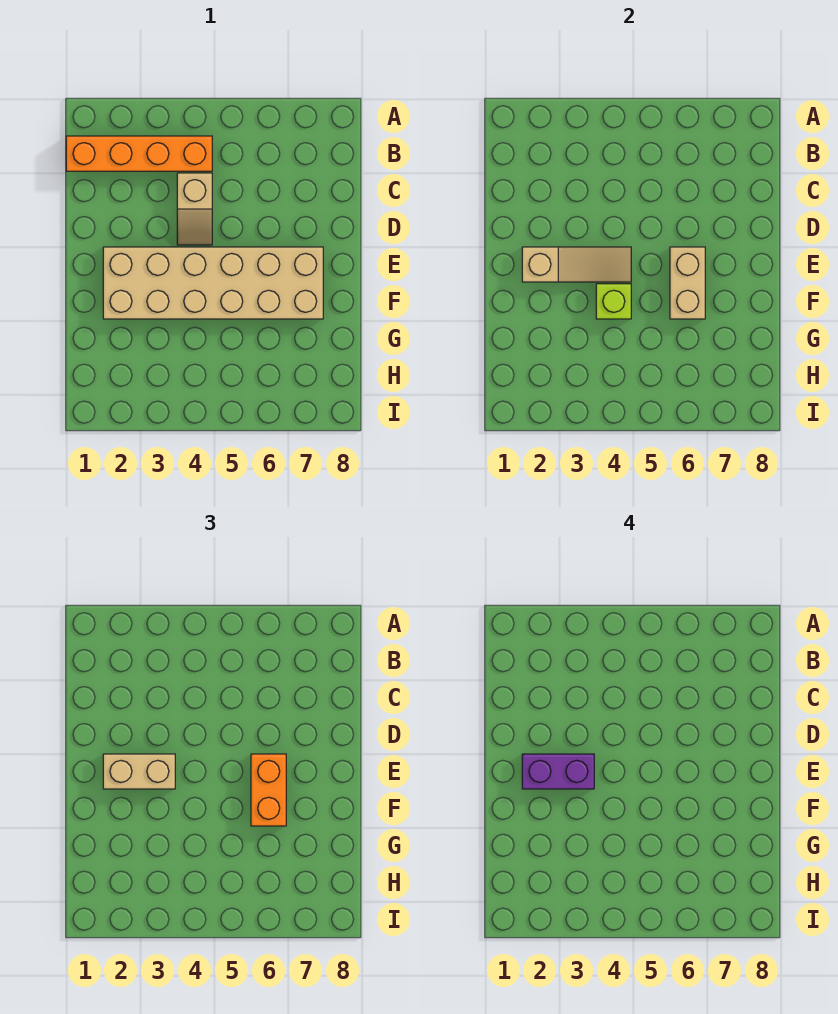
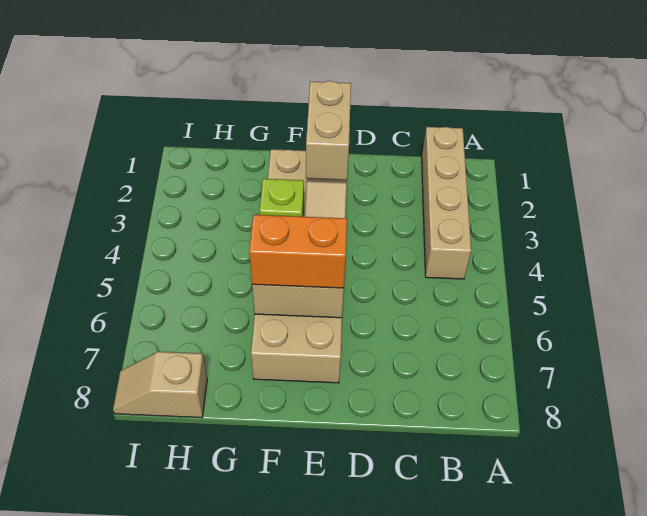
orange 1x4 brick [66,136,212,171] -> tan 1x4 brick [422,127,471,279]
tan 1x2 slope [177,173,212,245] -> tan 1x2 slope moved to [113,352,207,418]
purple 1x2 brick [522,754,594,789] -> none

